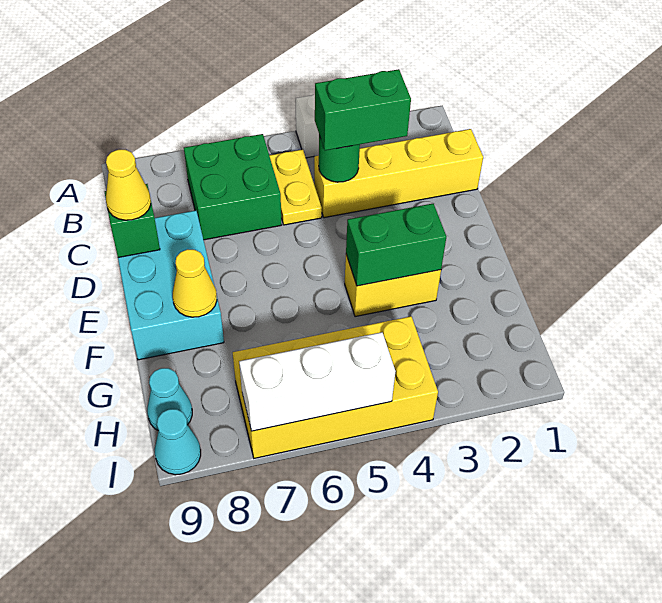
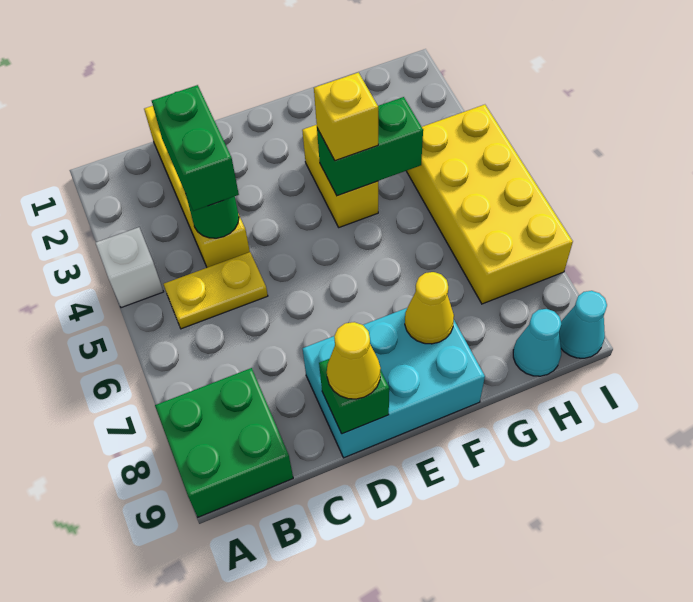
green 2x2 brick [184,134,281,240] -> green 2x2 brick moved to [155,368,293,517]
green 1x2 brick [346,204,446,286] -> green 1x2 brick turned to [317,97,423,196]
none -> yellow 1x1 brick [314,73,378,161]
white 1x3 brick [239,332,395,431] -> none

